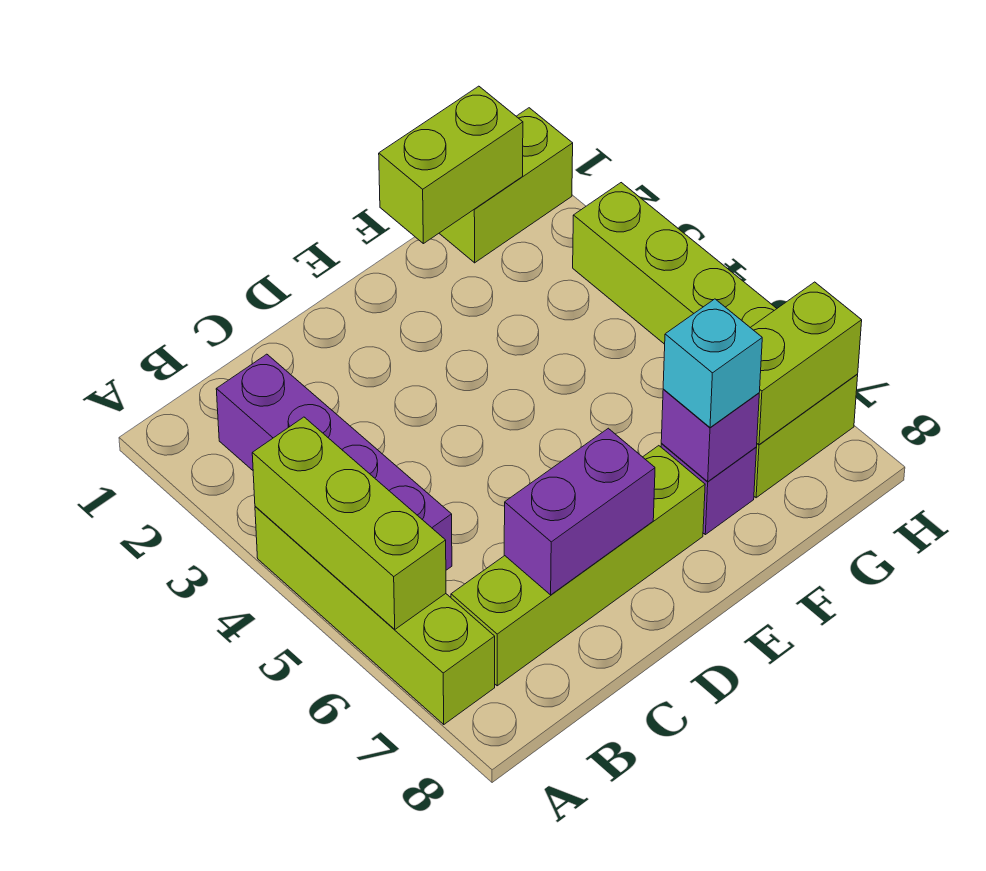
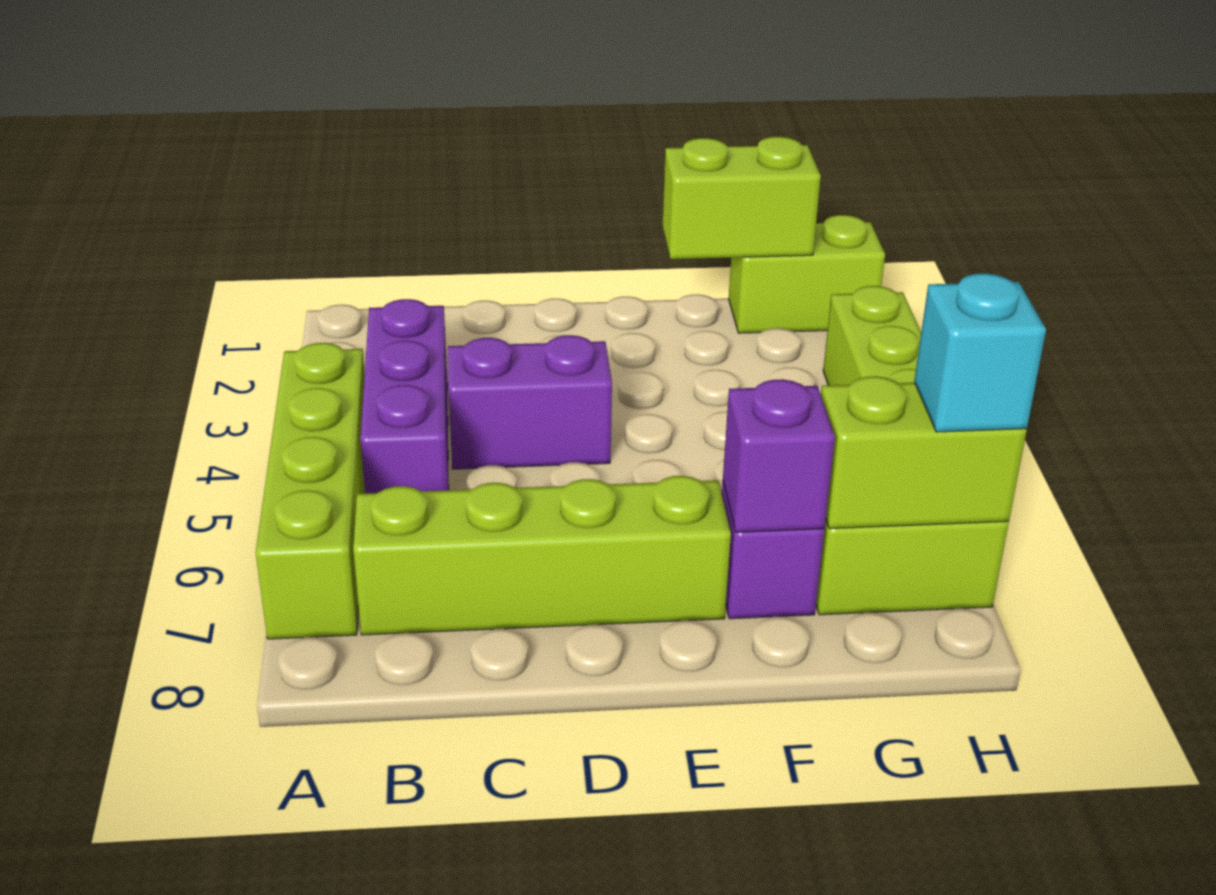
lime 1x3 brick [252,417,446,629] -> none
purple 1x4 brick [216,354,452,570] -> purple 1x3 brick [360,299,449,494]
purple 1x2 brick [504,428,655,595] -> purple 1x2 brick moved to [448,335,612,469]
cyan 1x1 brick [663,299,762,427] -> cyan 1x1 brick moved to [914,273,1046,432]

